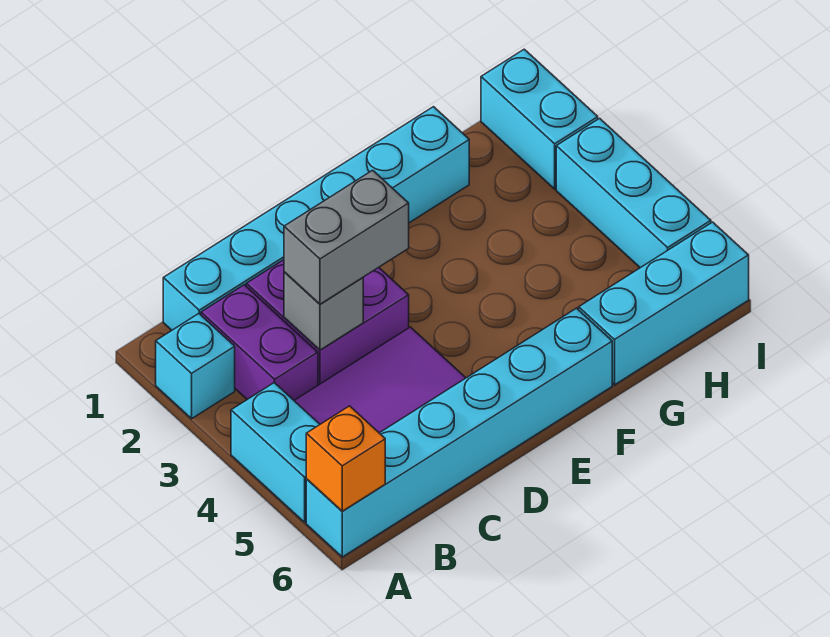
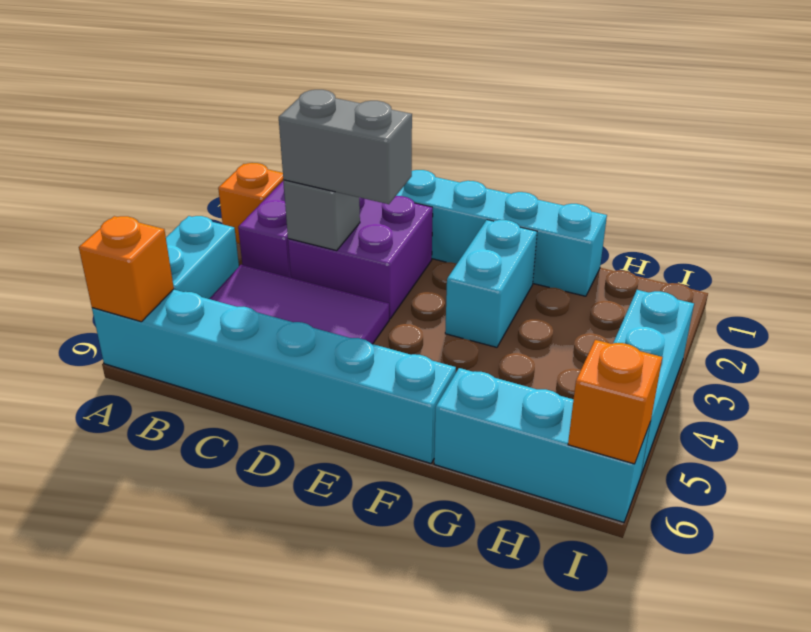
cyan 1x1 brick [156,314,235,419] -> orange 1x1 brick [218,163,283,243]
cyan 1x2 brick [481,49,598,189] -> cyan 1x2 brick moved to [445,220,537,347]
none -> orange 1x1 brick [568,340,662,464]

